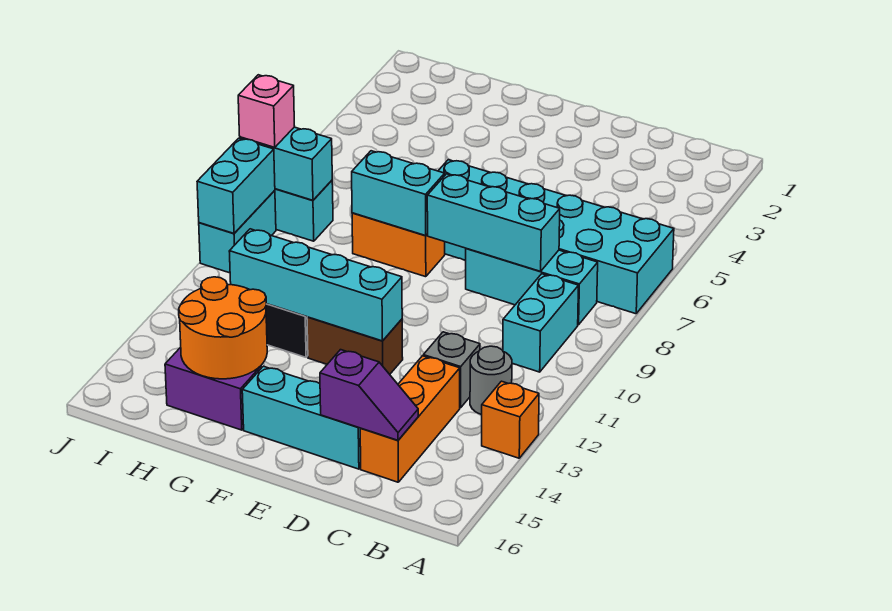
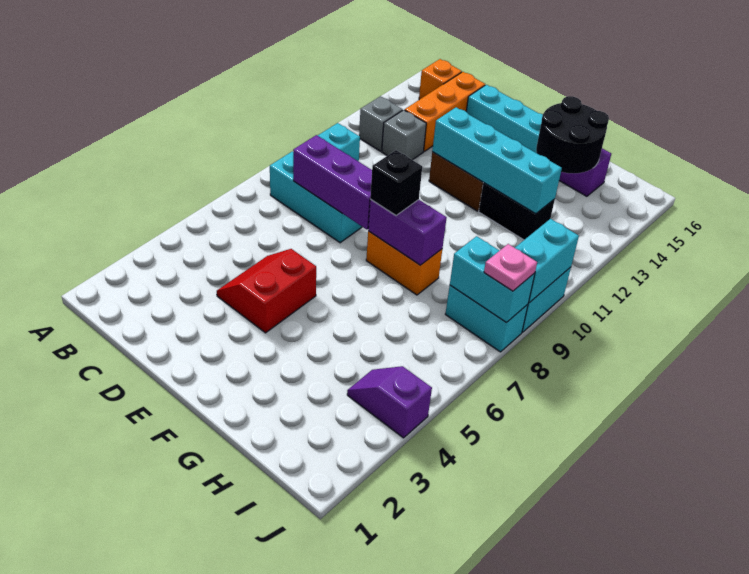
cyan 2x6 brick [438,160,674,314] -> none
orange 1x1 brick [482,381,539,458] -> orange 1x1 brick moved to [419,59,462,100]
grey 1x1 round brick [470,346,512,415] -> grey 1x1 brick [359,96,403,151]
cyan 1x3 brick [427,174,560,271] -> purple 1x3 brick [293,135,372,230]
purple 1x2 slope [320,350,418,440] -> purple 1x2 slope moved to [347,366,432,438]
none -> red 2x2 slope [217,249,316,333]
cyan 1x2 brick [352,151,445,236] -> purple 1x2 brick [368,199,447,265]
none -> black 1x1 brick [370,150,422,215]
orange 2x2 round brick [179,277,267,379] -> black 2x2 round brick [536,96,609,173]
pink 1x1 brick [238,75,295,147] -> pink 1x1 plate [484,244,537,291]

